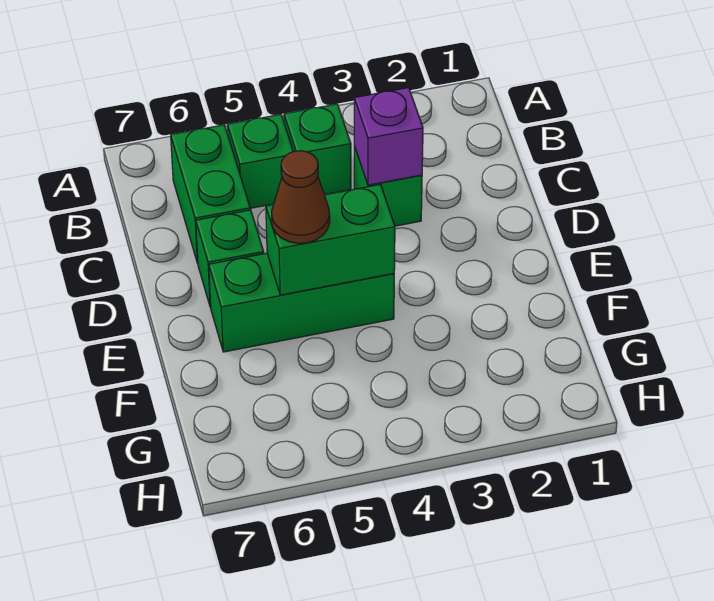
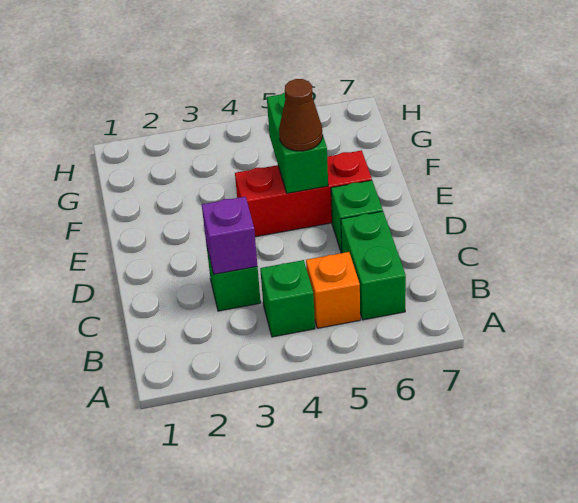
green 1x1 brick [227,114,293,208] -> orange 1x1 brick [306,252,360,328]
green 1x3 brick [209,253,394,352] -> red 1x3 brick [235,150,372,237]
green 1x2 brick [266,184,395,295] -> green 1x2 brick turned to [267,93,328,193]

